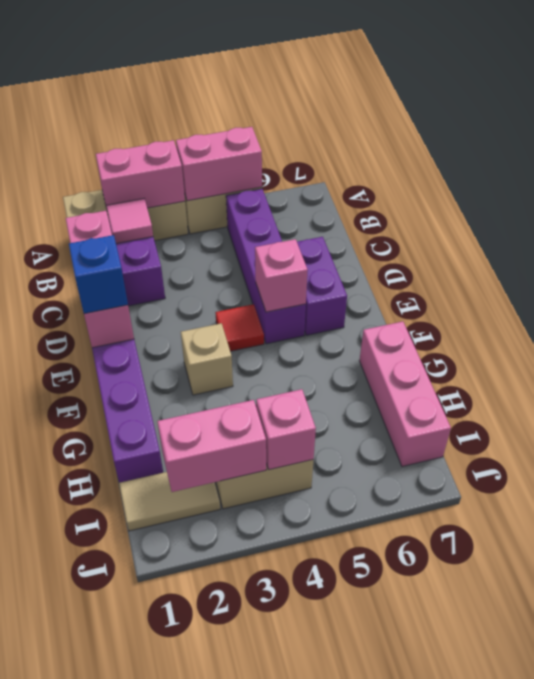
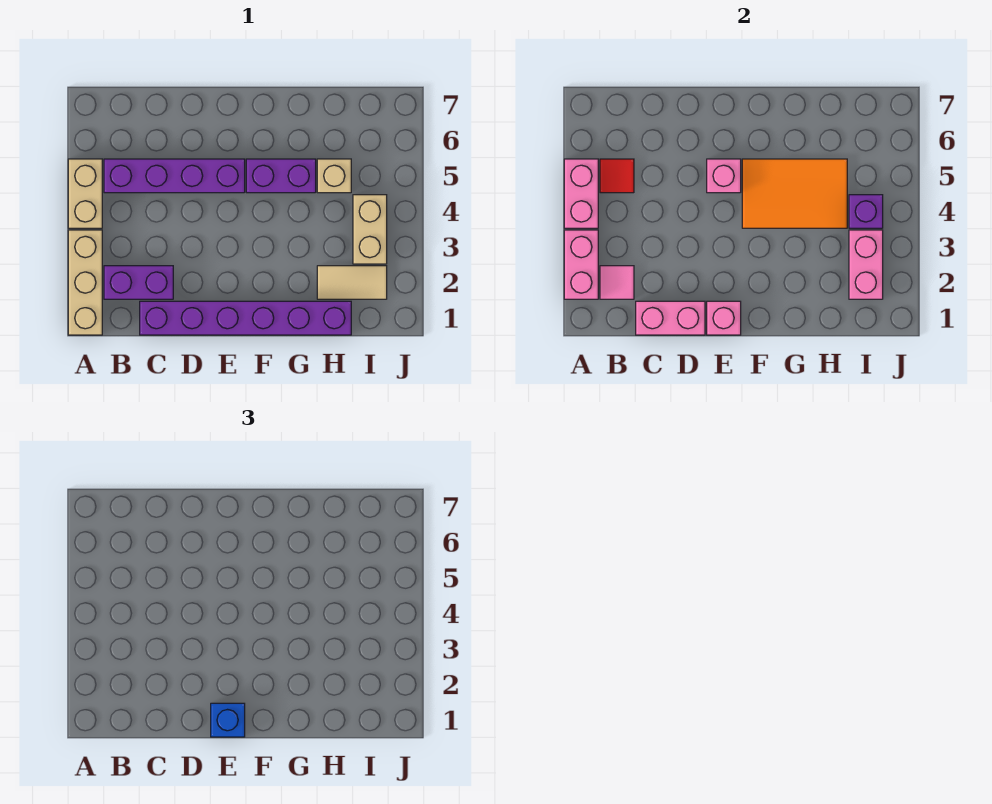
purple 1x2 brick [297,237,347,335] -> purple 1x2 brick moved to [246,159,316,193]
red 1x1 tile [215,304,264,351] -> red 1x1 tile moved to [600,159,634,193]
tan 1x1 brick [181,323,233,395] -> tan 1x1 brick moved to [317,159,351,193]
none -> orange 2x3 tile [742,159,847,228]
pink 1x3 brick [359,321,451,467] -> none
tan 1x2 tile [119,472,220,531] -> tan 1x2 tile turned to [317,266,387,299]
pink 1x1 brick [256,389,316,470] -> purple 1x1 brick [849,195,883,228]

